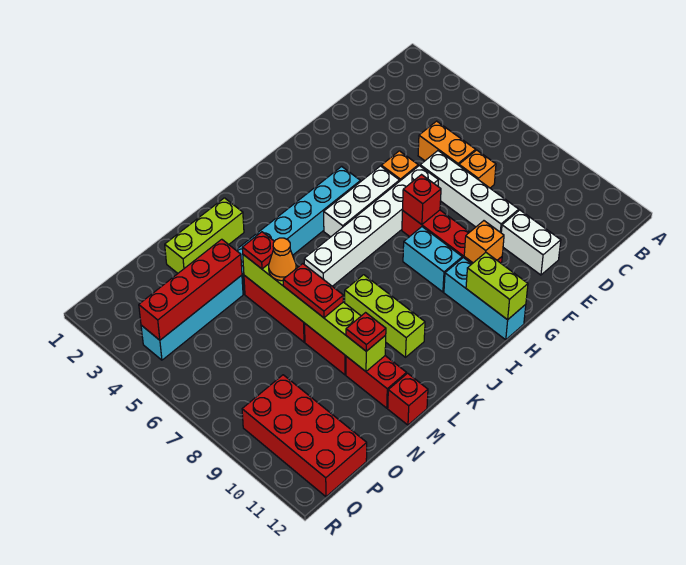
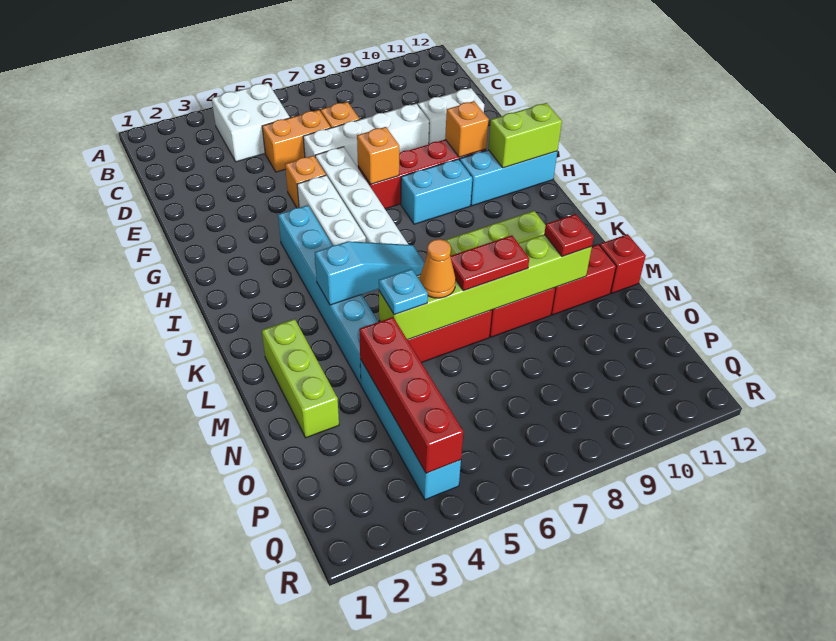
none -> white 2x2 brick [212,83,290,162]
red 1x1 brick [403,175,441,225] -> orange 1x1 brick [357,127,399,184]
none -> cyan 1x3 slope [315,241,424,305]
red 1x1 plate [242,232,274,269] -> cyan 1x1 plate [379,269,428,315]
red 2x4 brick [242,375,367,497] -> none

